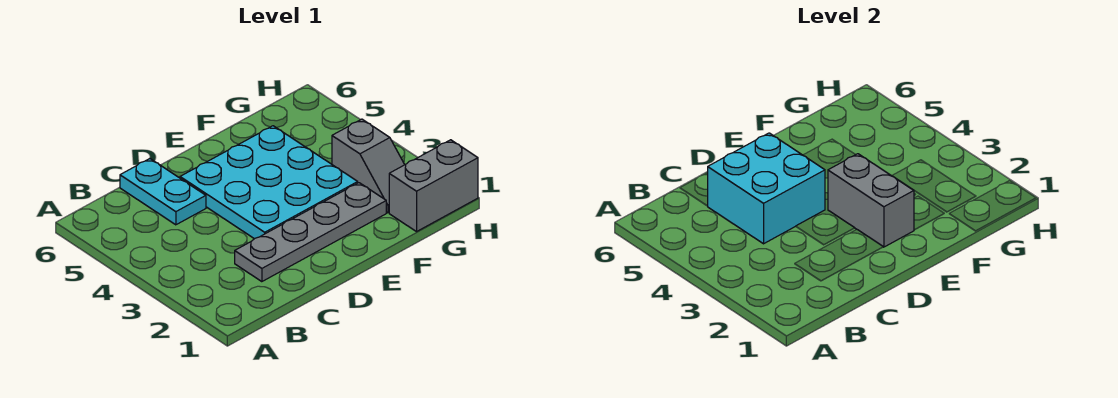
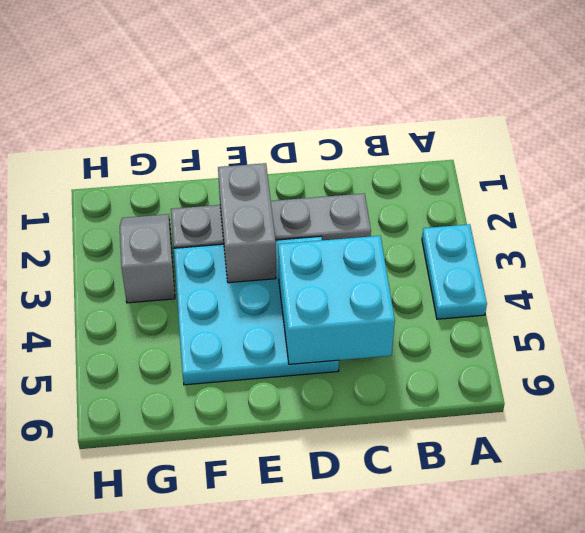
cyan 1x2 plate [120,159,206,225] -> cyan 1x2 plate moved to [422,224,487,319]
grey 1x2 brick [389,140,478,232] -> none

